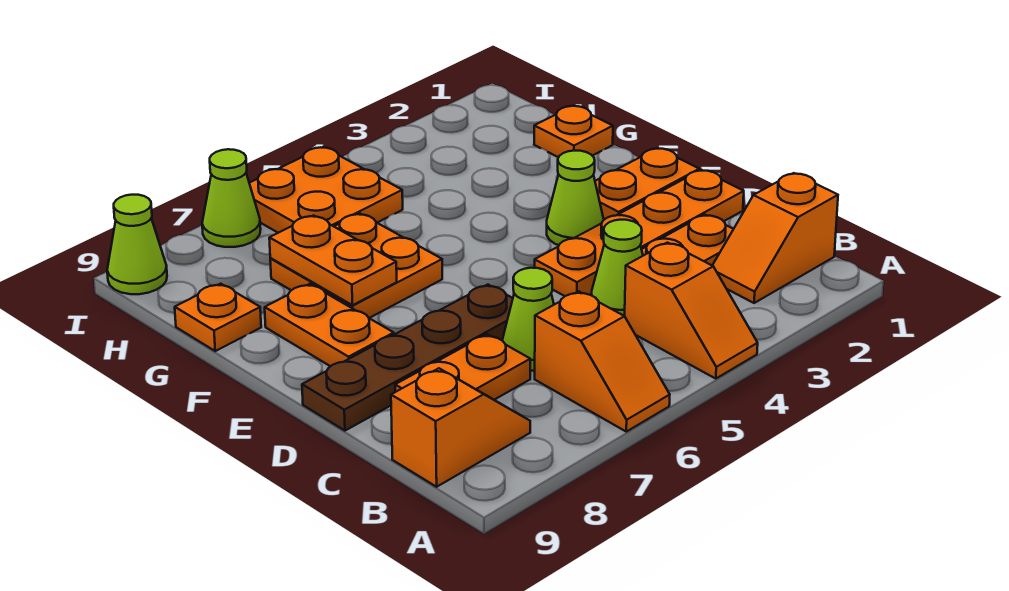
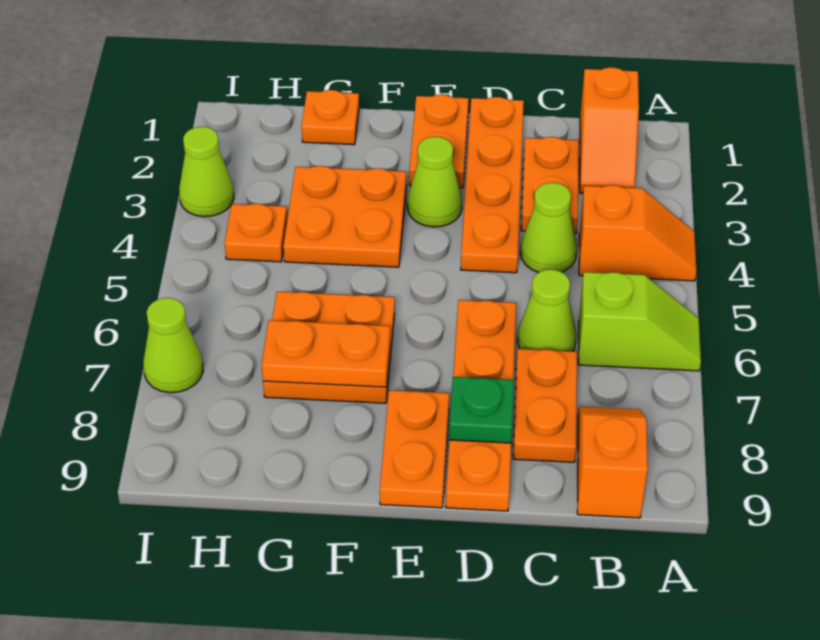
orange 1x2 slope [535,291,670,432] -> lime 1x2 slope [578,272,701,371]
brown 1x4 plate [302,285,513,431] -> orange 1x4 plate [446,300,516,511]
none -> green 1x1 plate [449,377,514,443]
orange 1x2 plate [265,284,394,366] -> orange 1x2 plate turned to [380,390,449,508]
orange 1x1 plate [175,284,261,351] -> orange 1x1 plate moved to [224,204,287,262]
orange 2x2 plate [249,147,403,233] -> orange 2x2 plate moved to [283,166,407,267]
lime 1x1 cone [107,195,167,294] -> lime 1x1 cone moved to [179,127,234,217]

